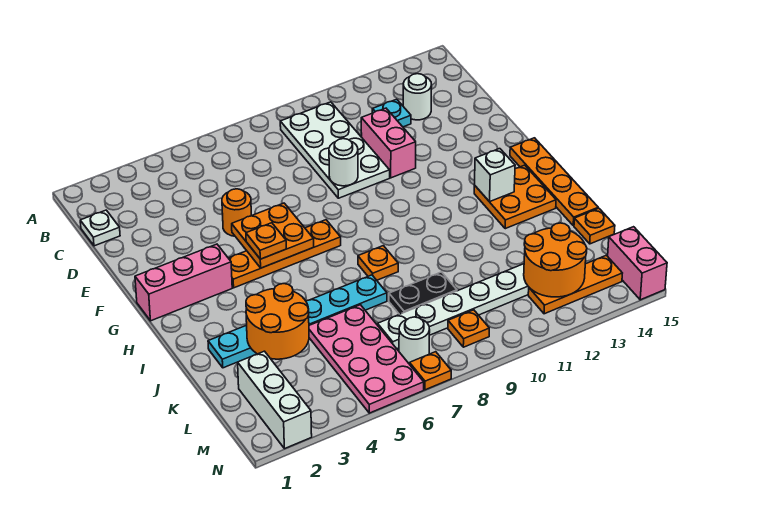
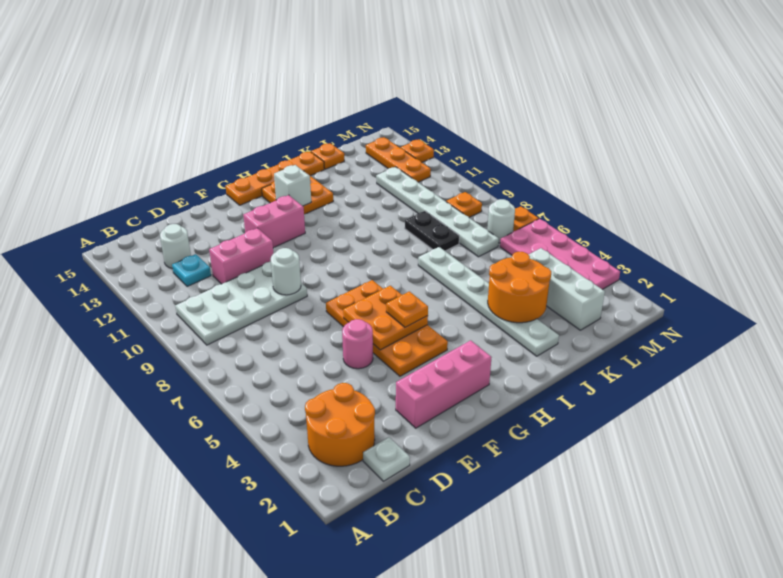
orange 1x1 round brick [222,189,251,236] -> pink 1x1 round brick [342,319,373,369]
pink 1x3 brick [135,244,232,321] -> pink 1x3 brick turned to [396,340,492,428]
orange 1x4 plate [229,220,341,288] -> orange 2x4 plate [326,280,448,376]
orange 1x1 plate [358,246,398,280] -> orange 1x1 plate moved to [401,139,434,162]
cyan 1x6 plate [208,275,387,368] -> white 1x6 plate [418,247,559,356]
pink 2x4 plate [309,305,424,413] -> pink 2x4 plate turned to [500,219,620,290]
white 1x3 brick [238,351,312,449] -> white 1x3 brick turned to [529,248,605,330]
orange 2x2 round brick [524,223,587,297] -> orange 2x2 round brick moved to [305,383,375,466]
pink 1x2 brick [608,227,667,300] -> pink 1x2 brick moved to [243,195,305,248]

